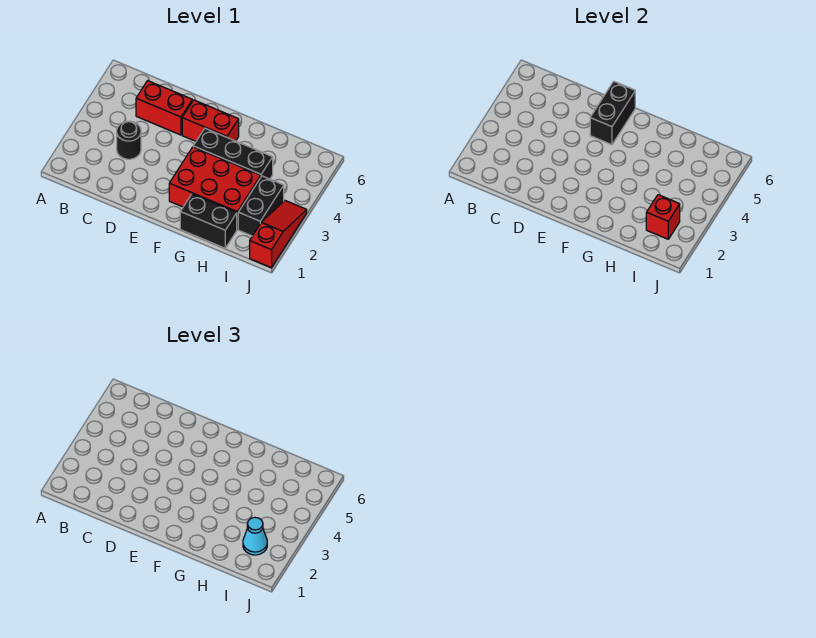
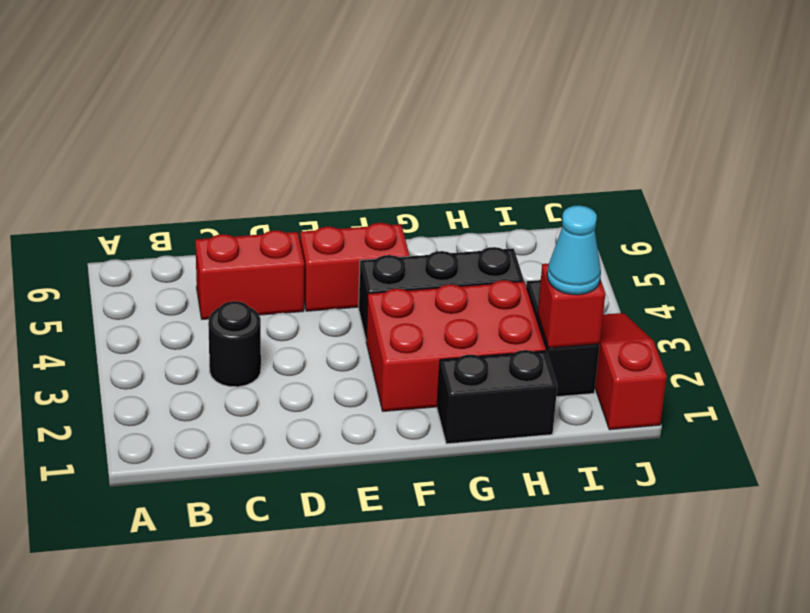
black 1x2 brick [590,81,635,145] -> none

